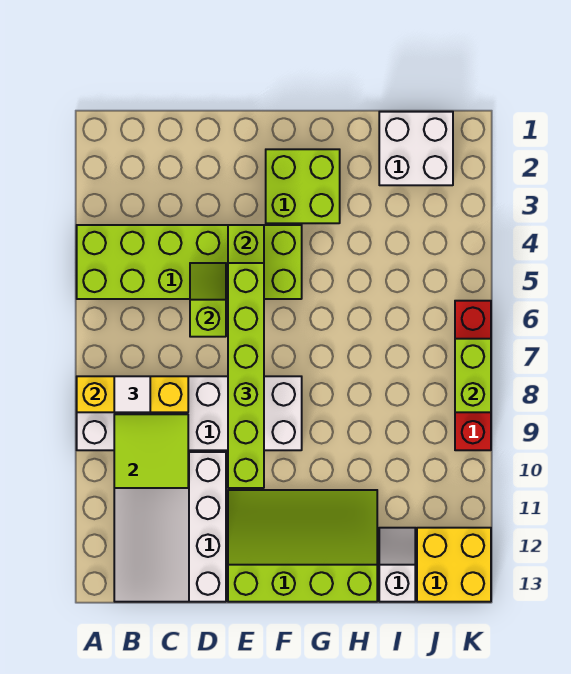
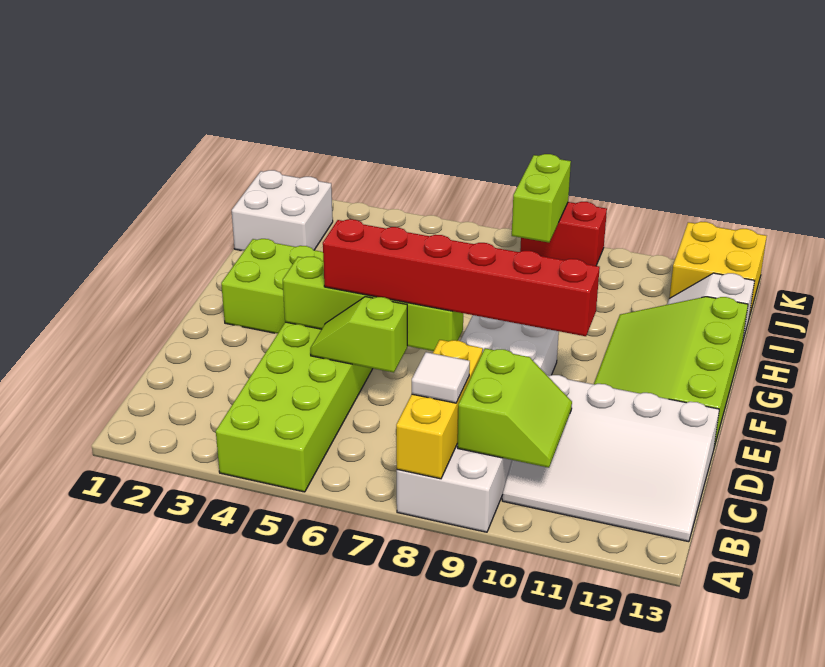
lime 2x2 tile [114,414,188,488] -> lime 2x2 slope [458,348,572,468]
lime 1x6 brick [228,263,264,488] -> red 1x6 brick [323,219,600,336]
red 1x4 brick [455,301,491,450] -> red 1x2 brick [520,202,607,266]
lime 1x2 brick [455,339,491,412] -> lime 1x2 brick turned to [512,154,571,242]

